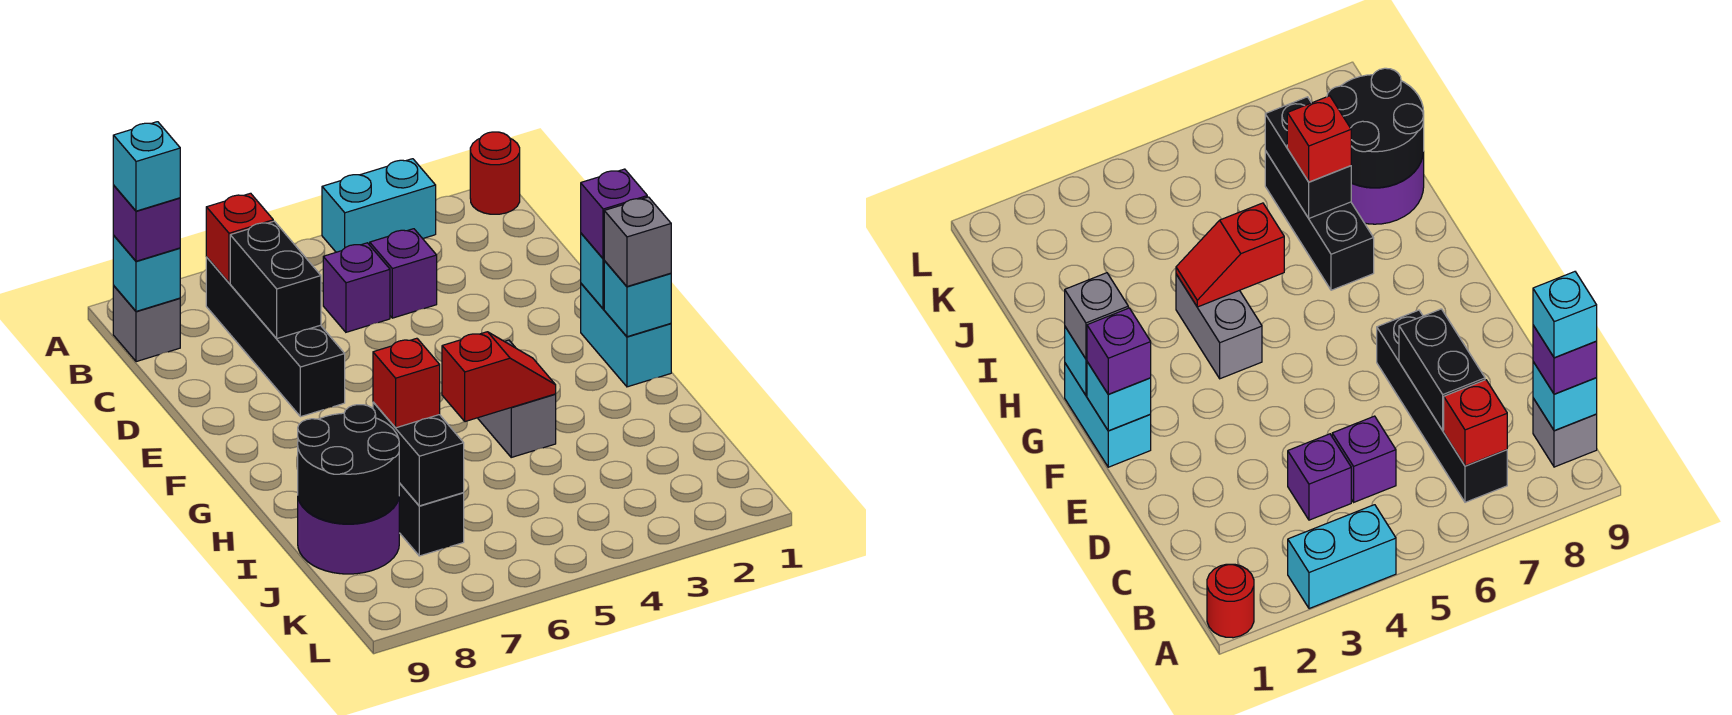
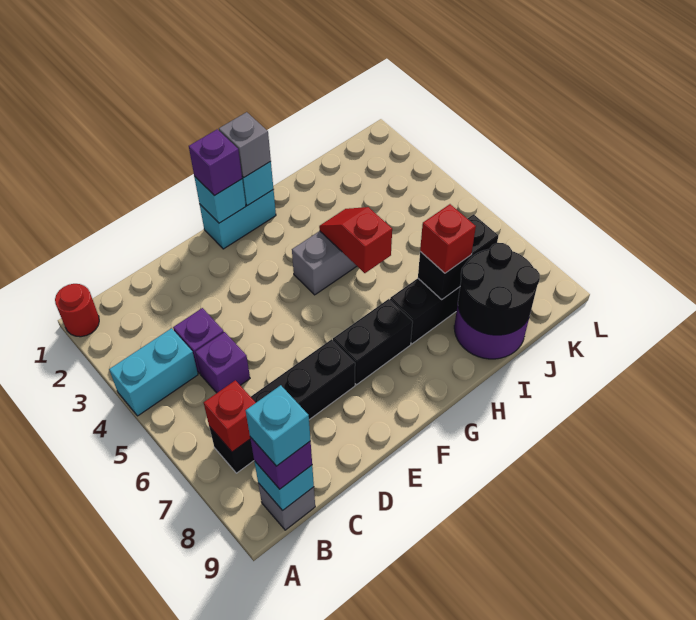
cyan 1x2 brick [322,159,436,252] -> cyan 1x2 brick turned to [109,328,198,416]
black 1x2 brick [230,221,321,339] -> black 1x2 brick moved to [333,299,413,385]

